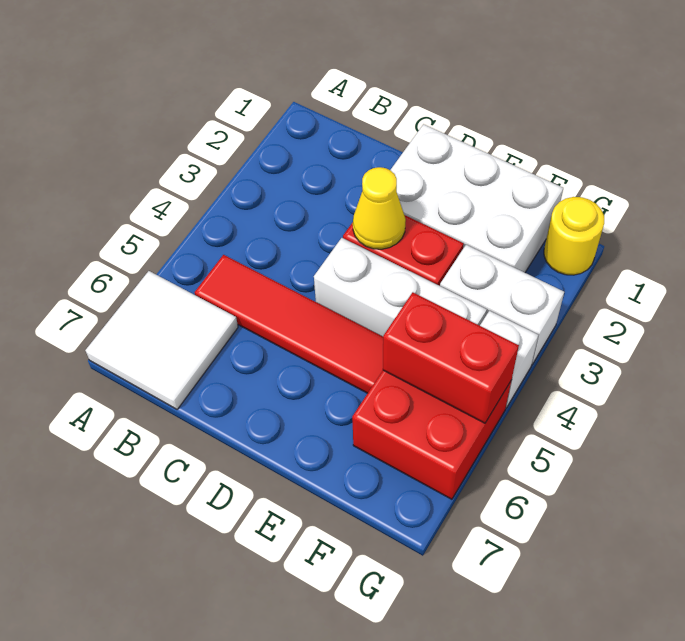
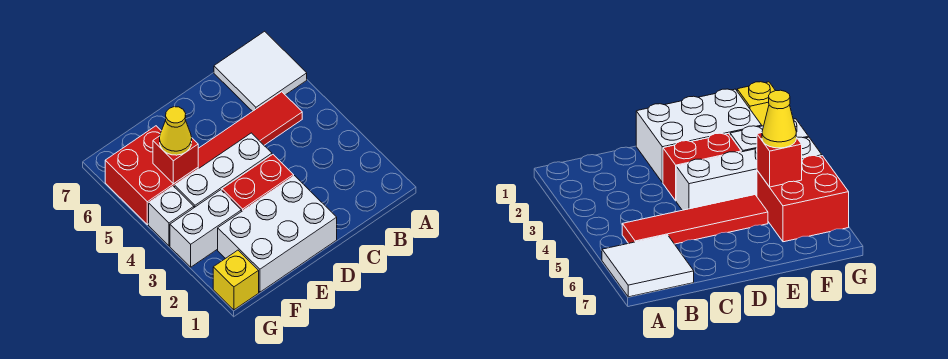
yellow 1x1 cone [353,167,406,249] -> yellow 1x1 cone moved to [160,107,192,155]
red 1x2 brick [383,292,519,423] -> red 1x1 brick [153,136,198,184]
yellow 1x1 round brick [544,197,604,275] -> yellow 1x1 brick [213,250,259,310]

